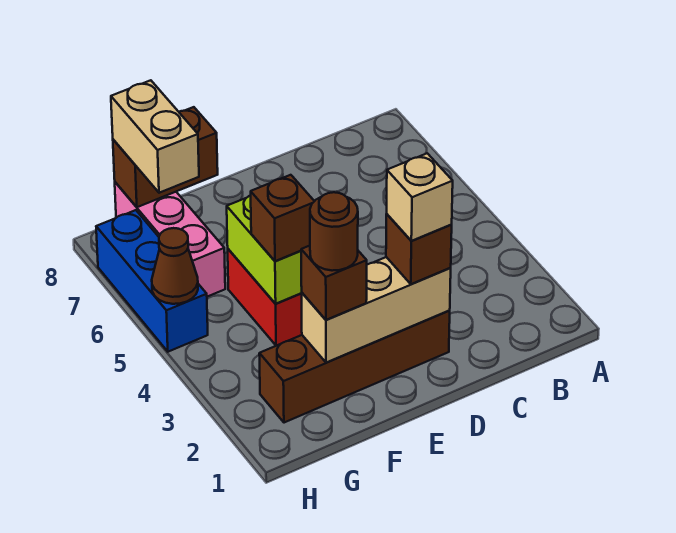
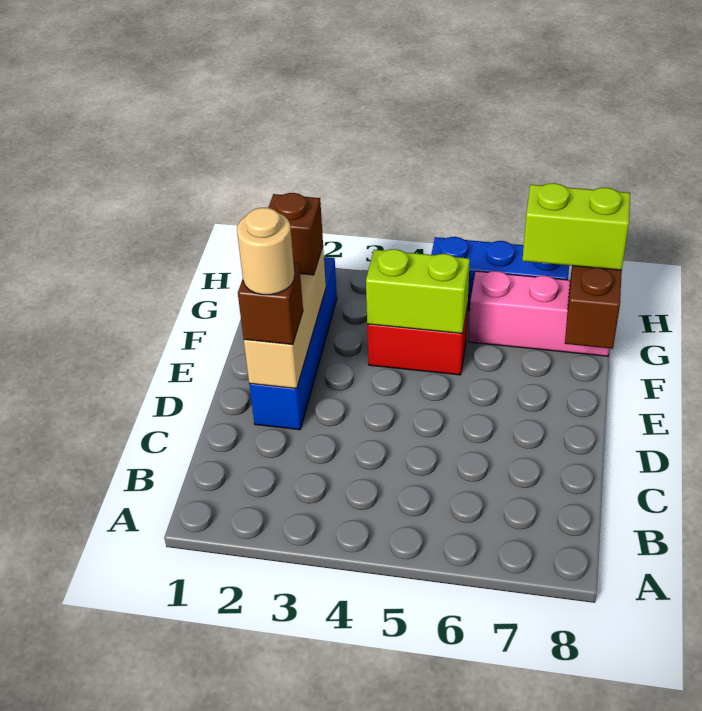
brown 1x4 brick [259,310,450,423] -> blue 1x4 brick [249,257,337,430]
tan 1x1 brick [387,153,453,241] -> tan 1x1 round brick [237,208,294,295]
brown 1x1 round brick [310,192,358,271] -> none
brown 1x1 brick [251,175,314,261] -> none
tan 1x2 brick [111,80,199,193] -> lime 1x2 brick [522,183,630,270]
brown 1x1 cone [152,228,198,304] -> none

